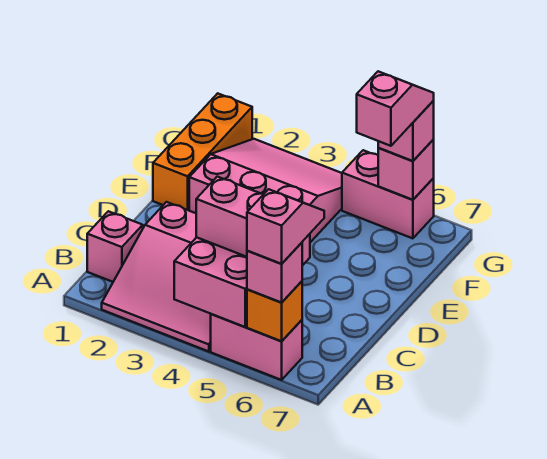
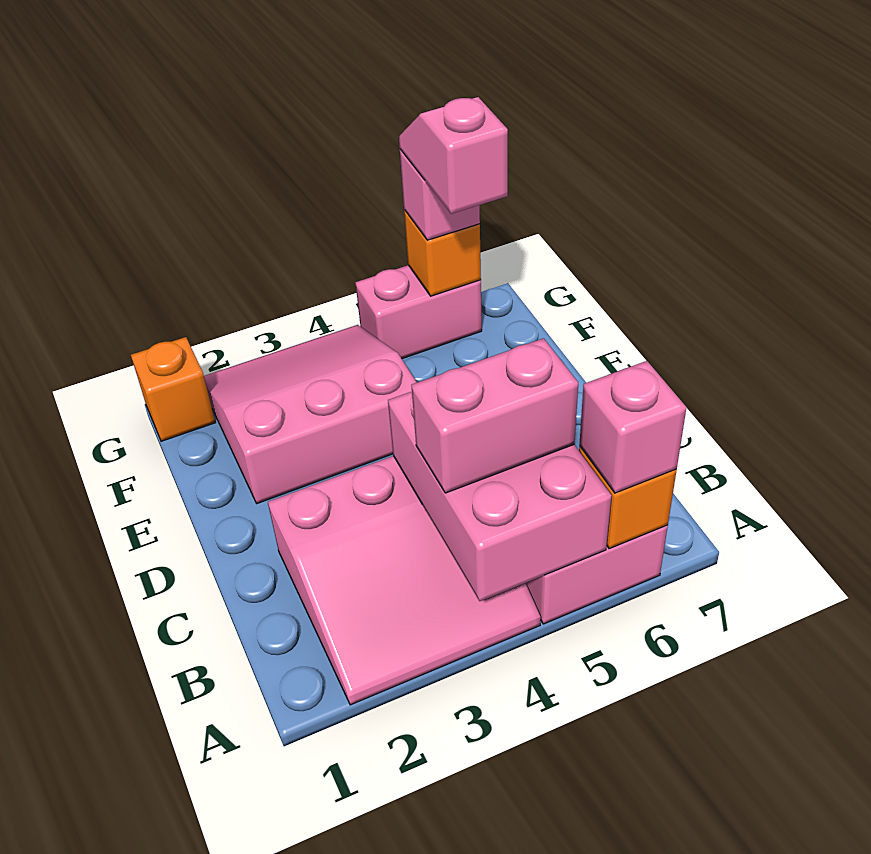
pink 1x2 slope [247,189,324,264] -> none
pink 1x1 brick [87,211,143,282] -> none
orange 1x3 brick [153,93,252,210] -> orange 1x1 brick [131,337,216,441]
pink 1x1 brick [378,139,434,200] -> orange 1x1 brick [404,210,481,296]

